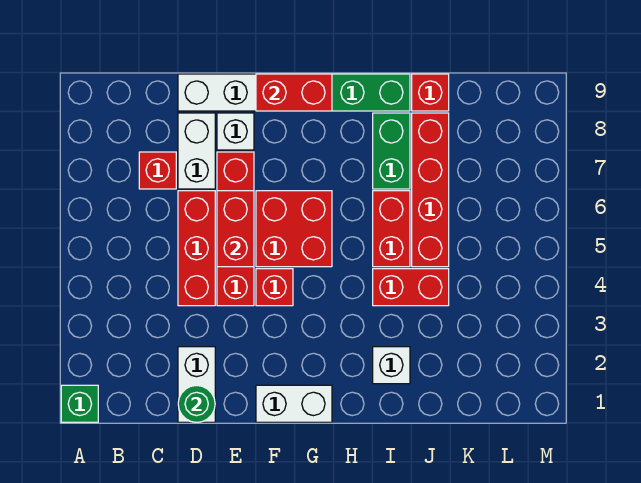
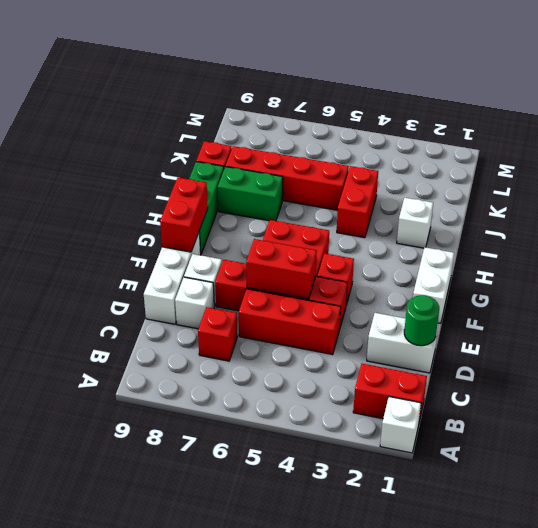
green 1x1 brick [61,385,98,422] -> white 1x1 brick [380,397,421,453]
white 1x2 brick [178,113,215,189] -> white 1x1 brick [175,277,214,329]
red 1x2 brick [373,191,410,267] -> red 1x2 brick moved to [353,364,427,421]

